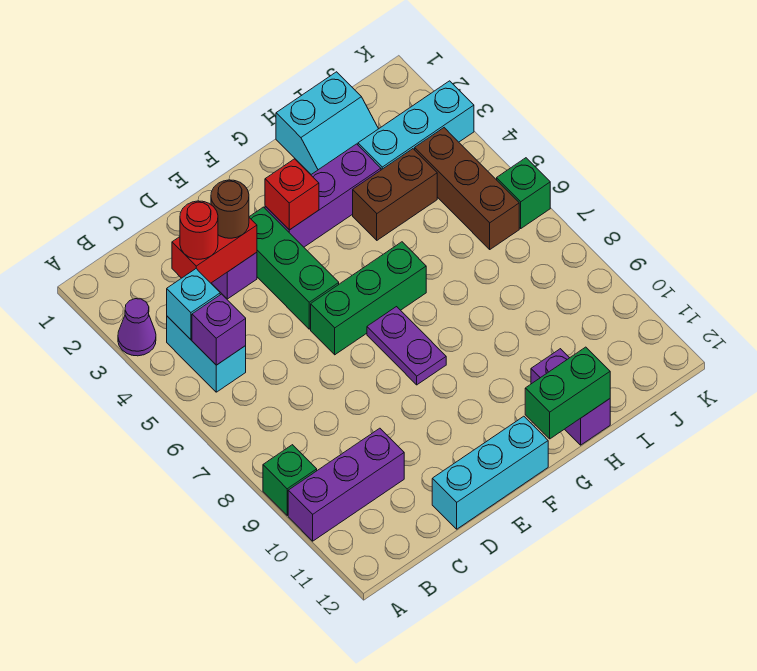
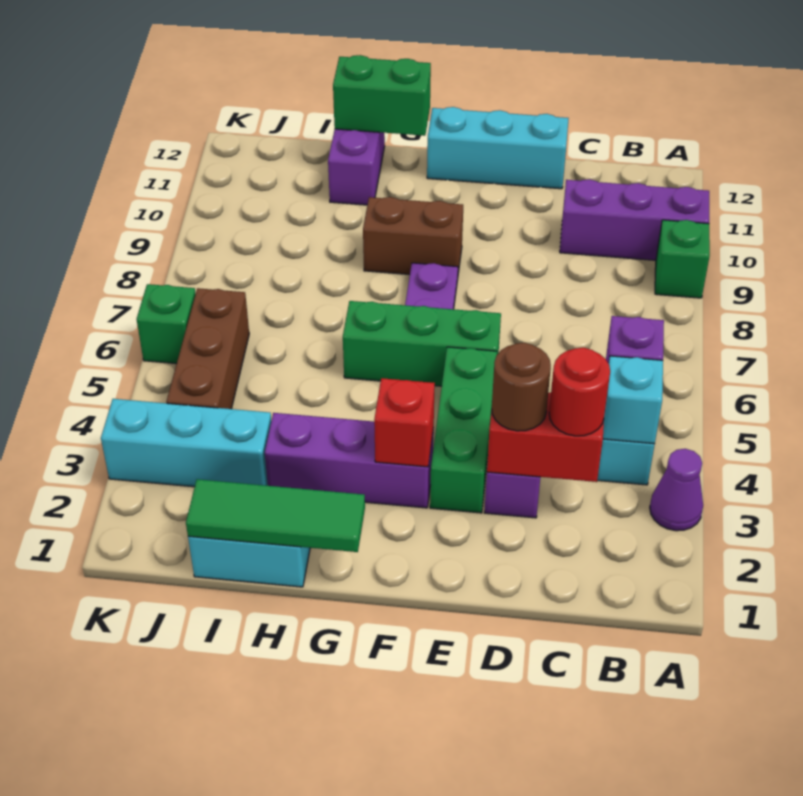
none -> green 1x3 tile [186,479,365,552]
brown 1x2 brick [353,149,437,240] -> brown 1x2 brick moved to [363,197,463,275]

